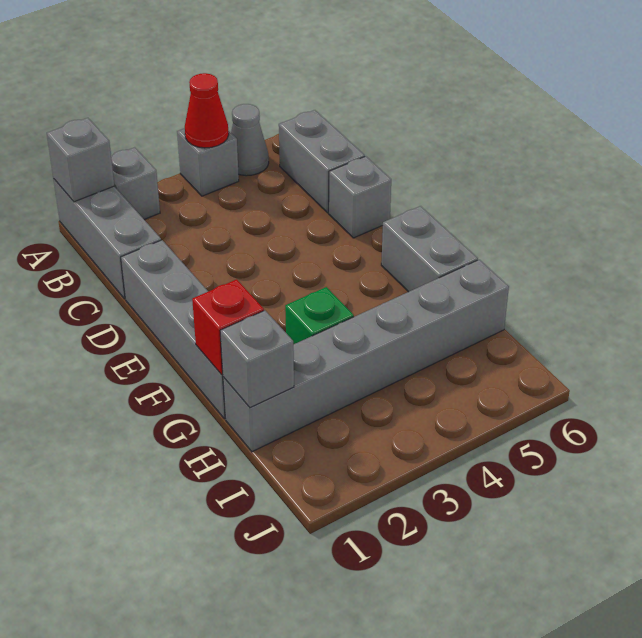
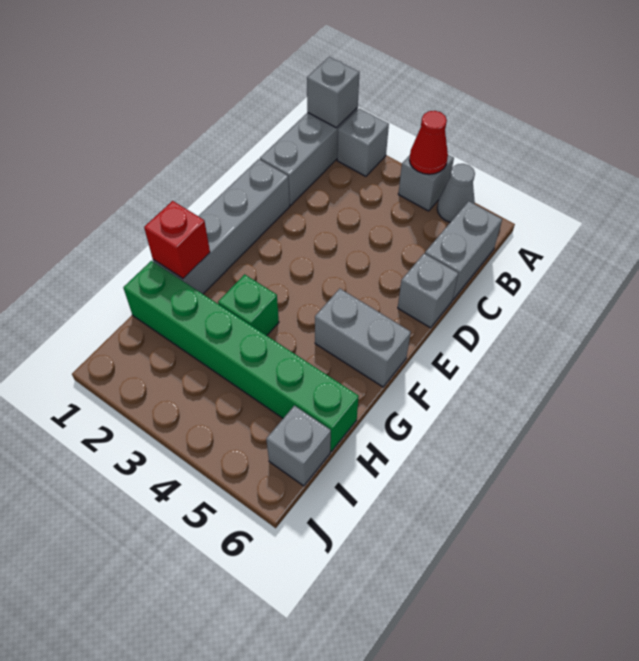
grey 1x2 brick [381,206,478,292] -> grey 1x2 brick turned to [315,289,411,387]
grey 1x6 brick [223,260,509,452] -> green 1x6 brick [123,261,359,451]
grey 1x1 brick [220,311,294,408] -> grey 1x1 brick moved to [266,406,331,486]

